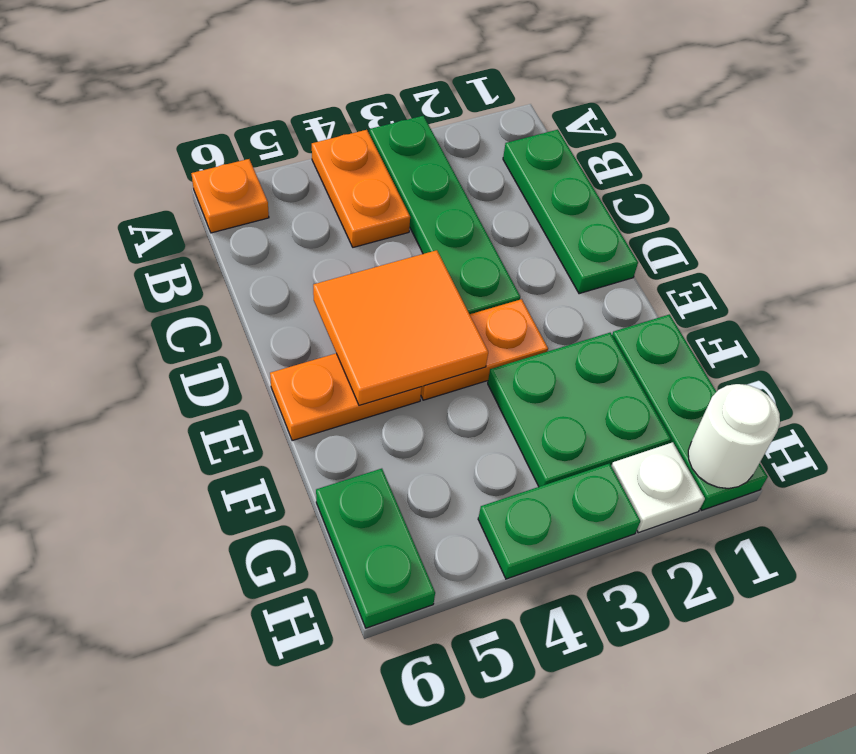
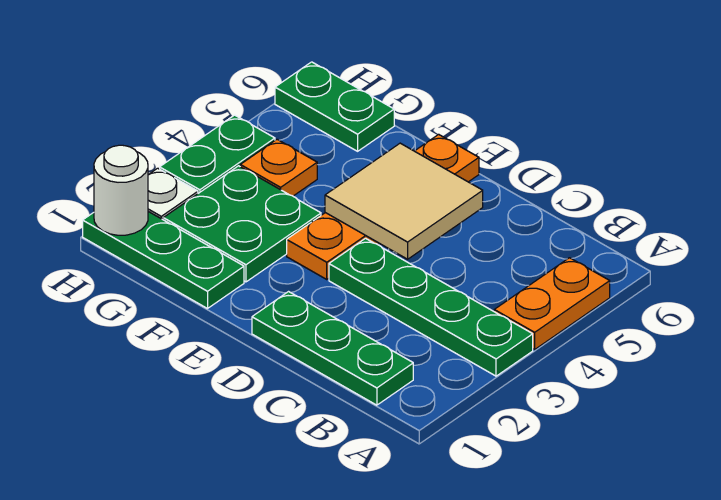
orange 1x2 plate [312,130,410,247] -> orange 1x2 plate turned to [494,258,610,350]
orange 1x1 plate [191,159,269,233] -> orange 1x1 plate moved to [240,139,317,196]
orange 2x2 tile [313,250,488,405] -> tan 2x2 tile [325,143,483,259]

